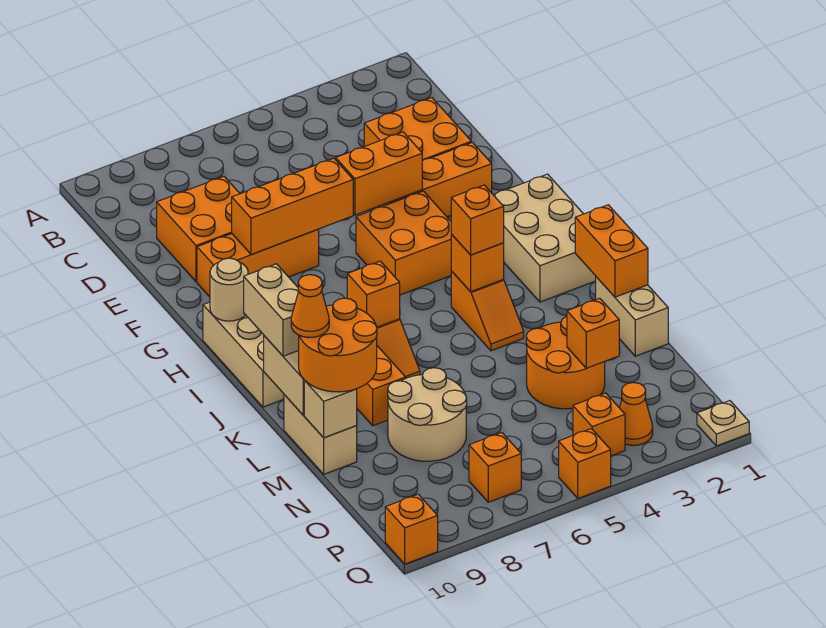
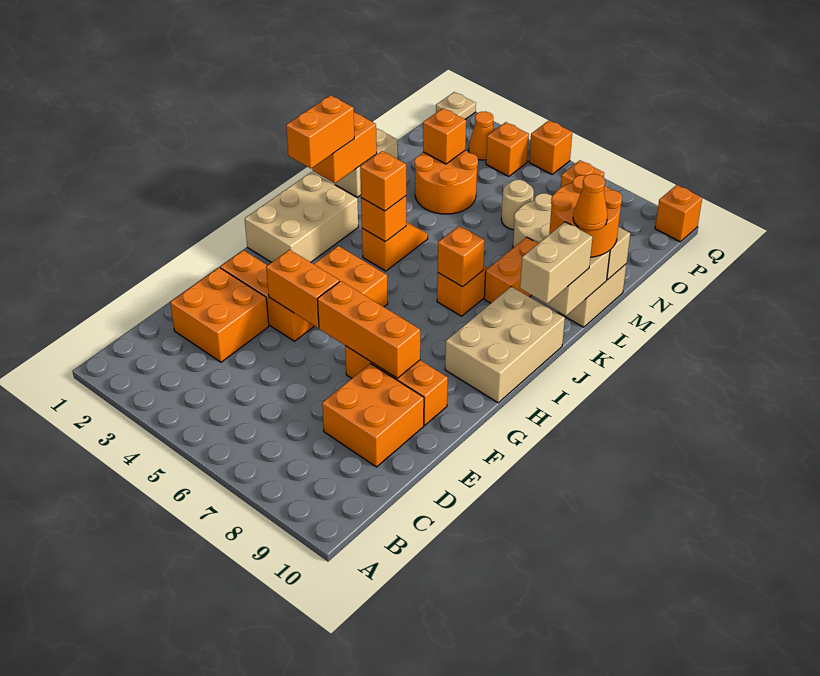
tan 1x1 round brick [210,258,248,321] -> tan 1x1 round brick moved to [501,180,534,230]
none -> orange 1x2 brick [286,95,354,169]

